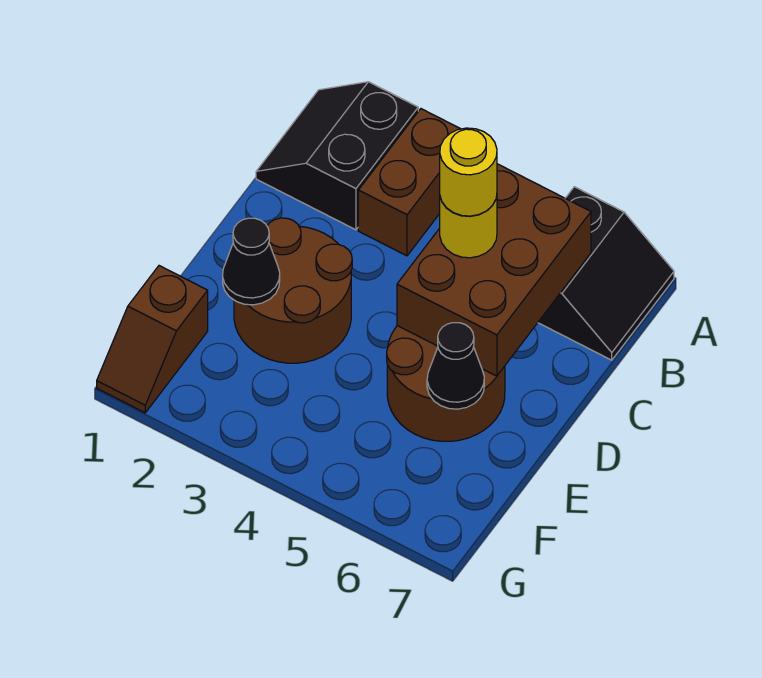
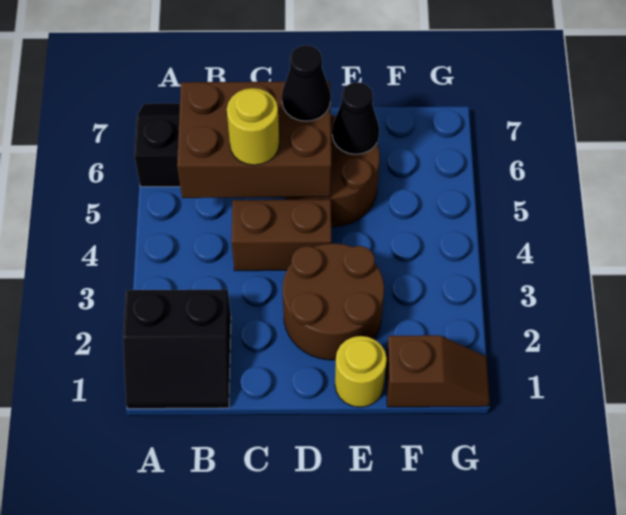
brown 1x2 brick [358,109,460,256] -> brown 1x2 brick moved to [231,199,331,271]
yellow 1x1 round brick [440,128,497,216] -> yellow 1x1 round brick moved to [335,336,387,407]
black 1x1 cone [223,218,280,305] -> black 1x1 cone moved to [282,45,331,121]

